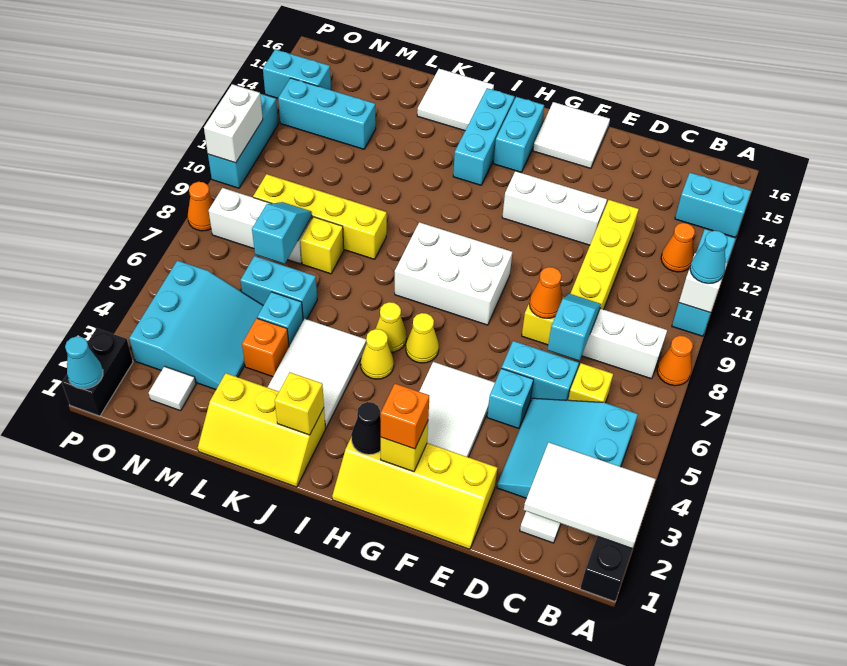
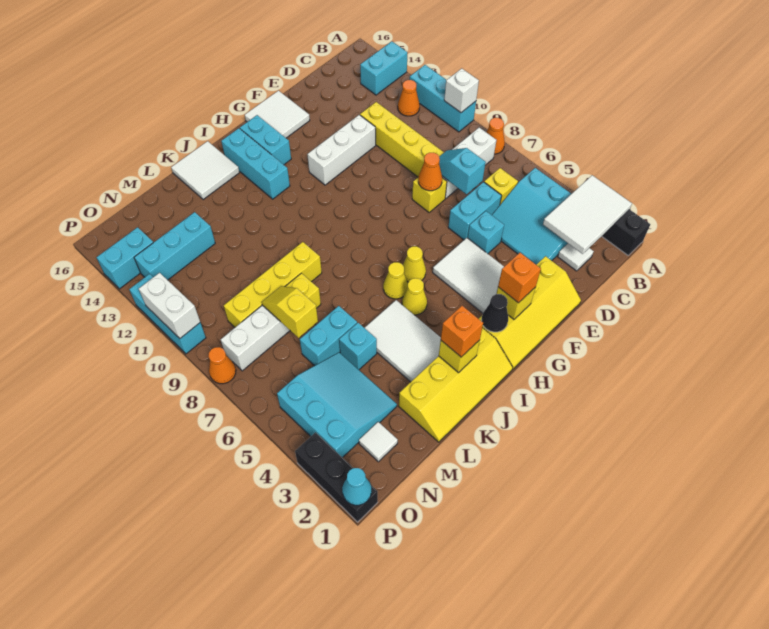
cyan 1x1 cone [690,231,727,284] -> none
white 2x3 brick [395,222,512,325] -> none
yellow 2x3 slope [198,373,326,487] -> yellow 2x4 slope [399,328,513,442]
orange 1x1 brick [242,318,289,377] -> orange 1x1 brick moved to [441,306,483,357]
cyan 1x2 slope [252,202,312,264] -> yellow 1x2 slope [262,286,318,338]
black 1x2 brick [62,328,133,416] -> black 1x3 brick [295,432,378,522]

